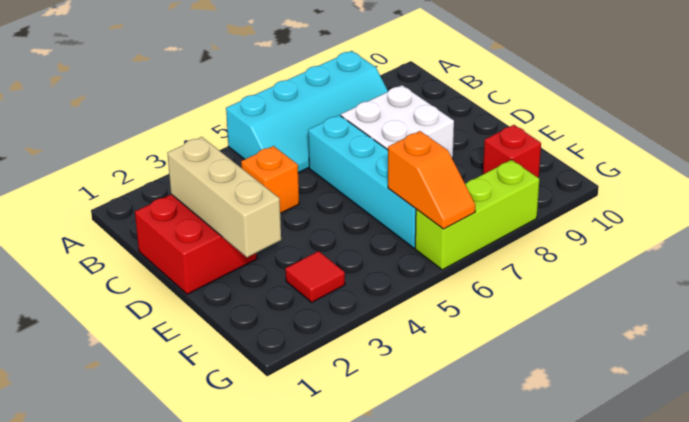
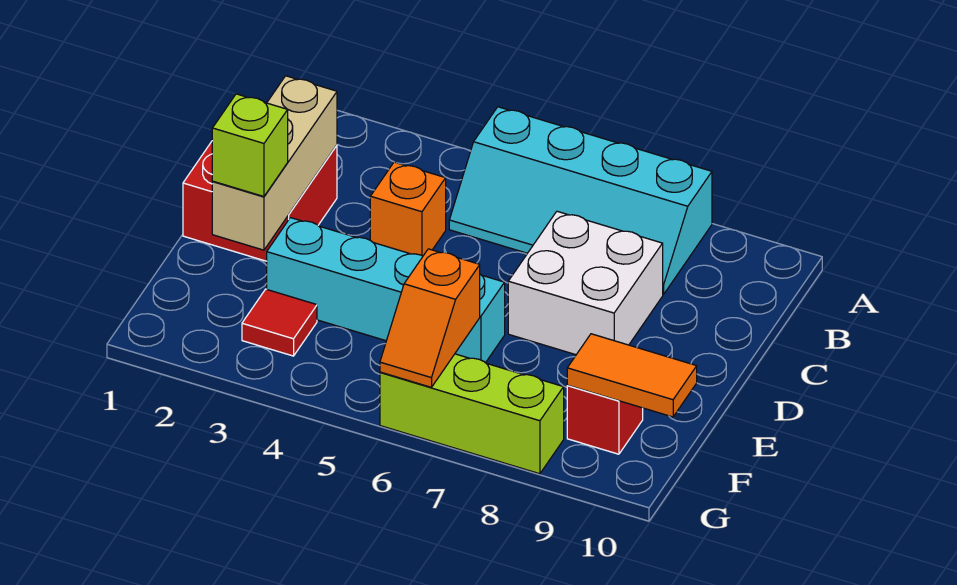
cyan 1x4 brick [308,115,416,248] -> cyan 1x4 brick turned to [267,218,505,363]
none -> lime 1x1 brick [212,94,288,196]
none -> orange 1x2 tile [567,334,697,417]

